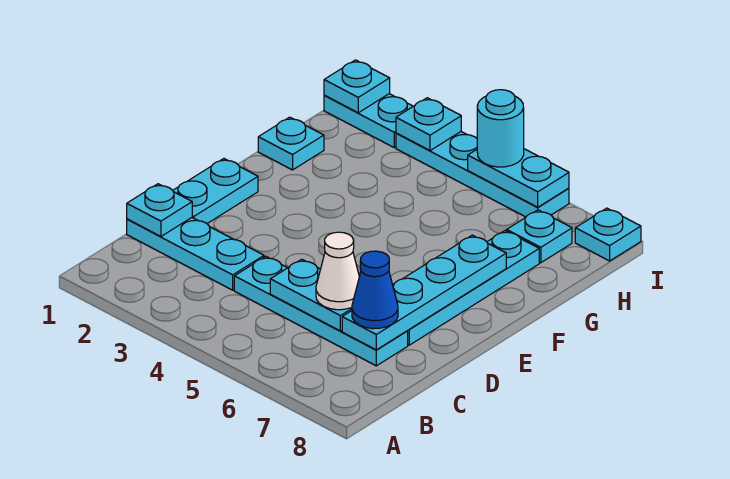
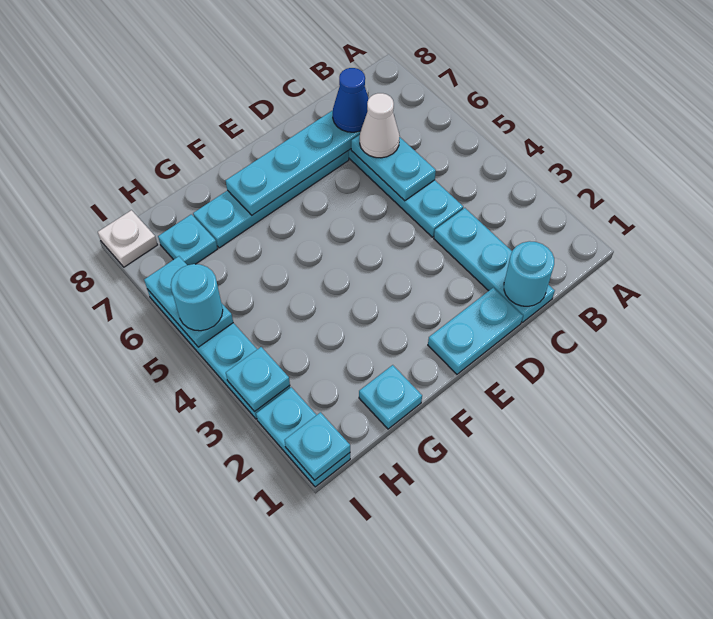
cyan 1x1 plate [127,184,192,236] -> cyan 1x1 round brick [504,241,554,306]
cyan 1x1 plate [575,208,641,261] -> white 1x1 plate [98,210,158,267]

